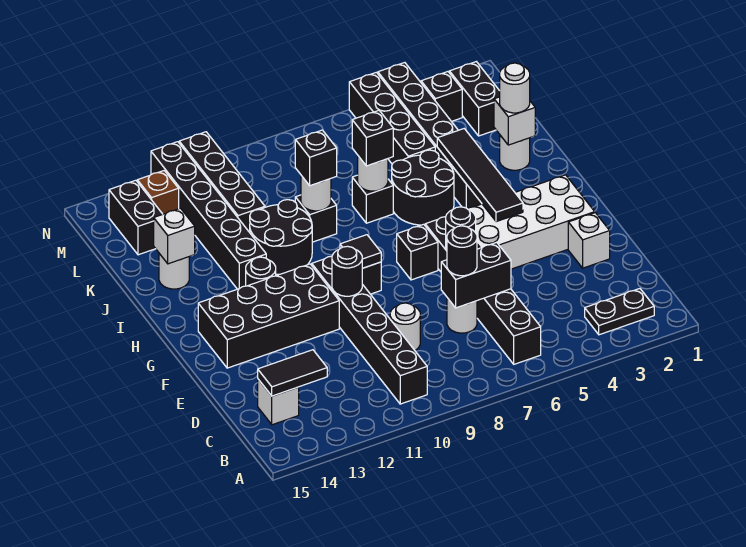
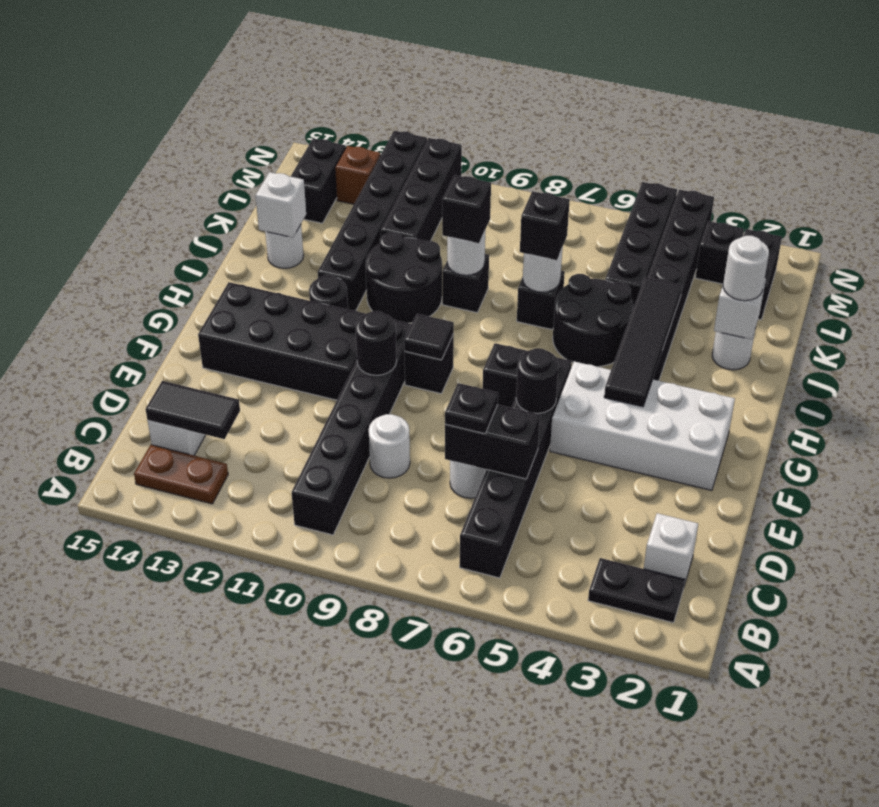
none -> brown 1x2 plate [134,445,228,504]
black 1x1 round brick [447,226,477,276] -> black 1x1 plate [445,383,498,434]
white 1x1 brick [568,213,610,268] -> white 1x1 brick moved to [644,513,698,585]

